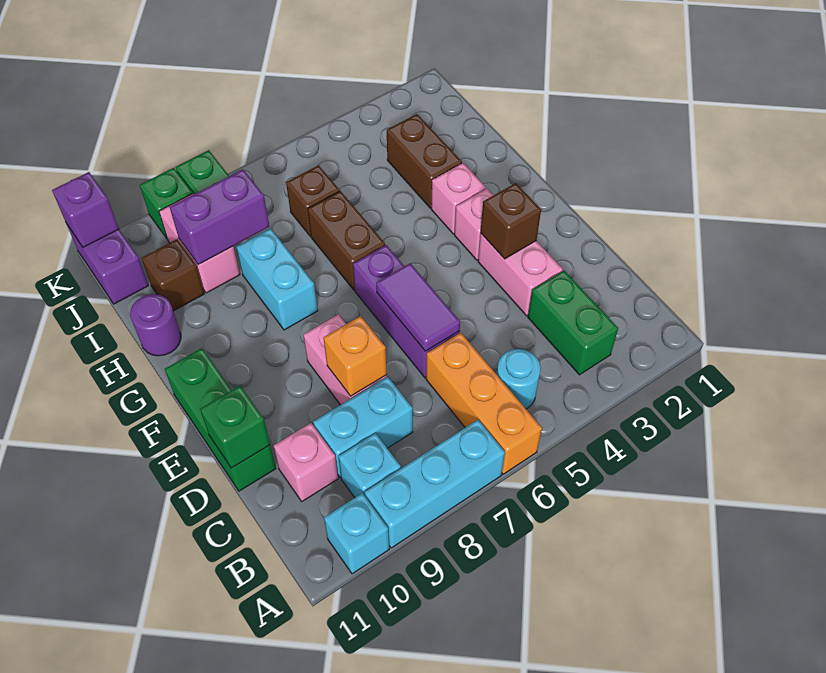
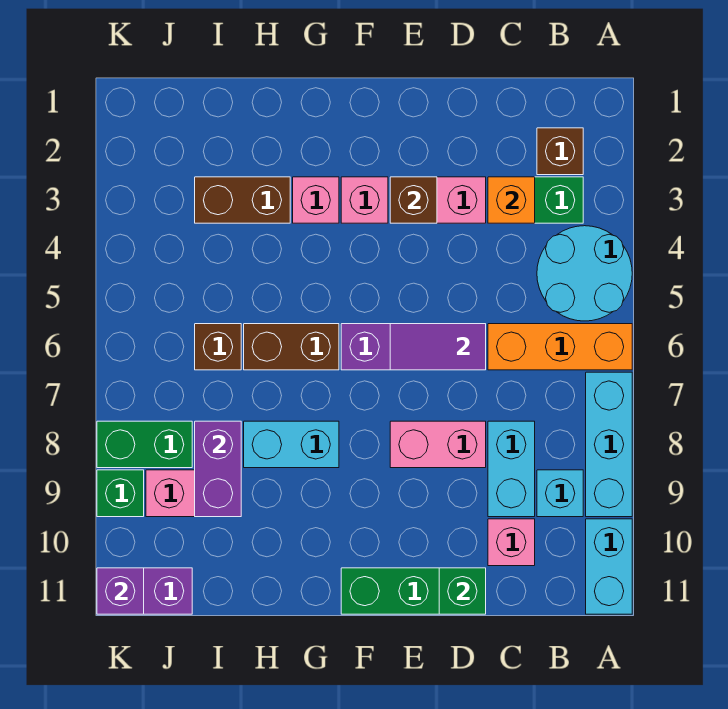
cyan 1x1 brick [324,493,389,574] -> cyan 1x2 brick [586,519,632,614]
cyan 1x1 round brick [497,349,541,409] -> cyan 2x2 round brick [537,226,632,321]
orange 1x1 brick [324,316,387,396] -> orange 1x1 brick moved to [488,177,535,223]
purple 1x1 round brick [130,294,181,356] -> none
brown 1x1 brick [142,239,204,311] -> brown 1x1 brick moved to [537,128,583,175]

